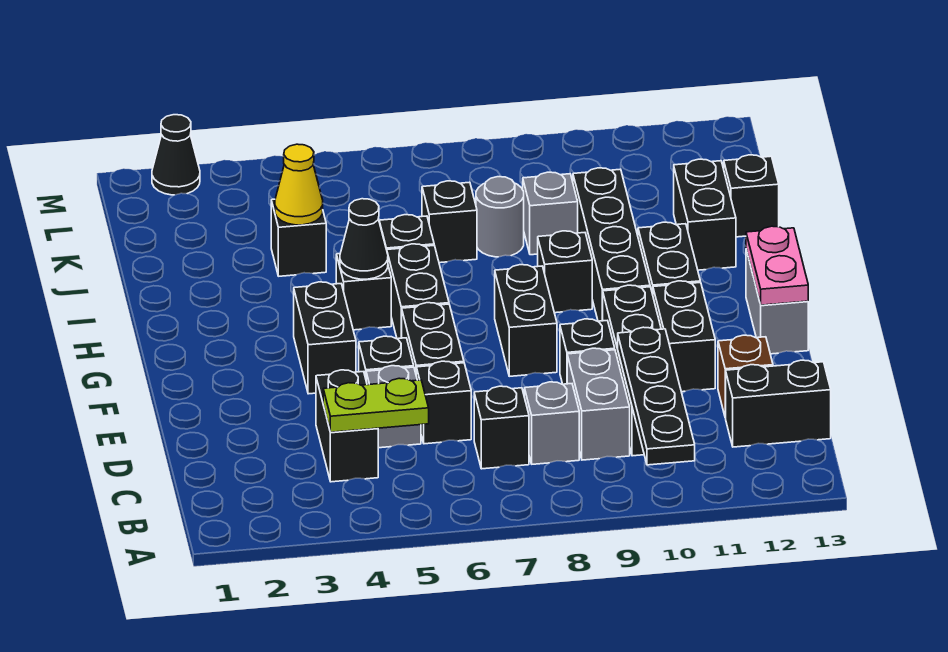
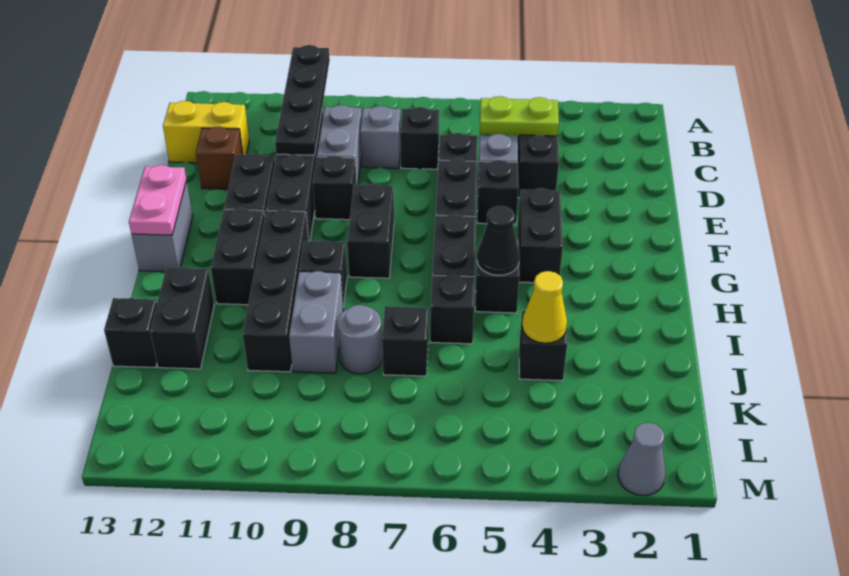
black 1x2 brick [726,360,831,447] -> yellow 1x2 brick [163,101,249,163]
grey 1x1 brick [523,172,578,255] -> grey 1x2 brick [289,271,343,373]
black 1x1 cone [152,115,200,195] -> grey 1x1 cone [618,422,666,496]

